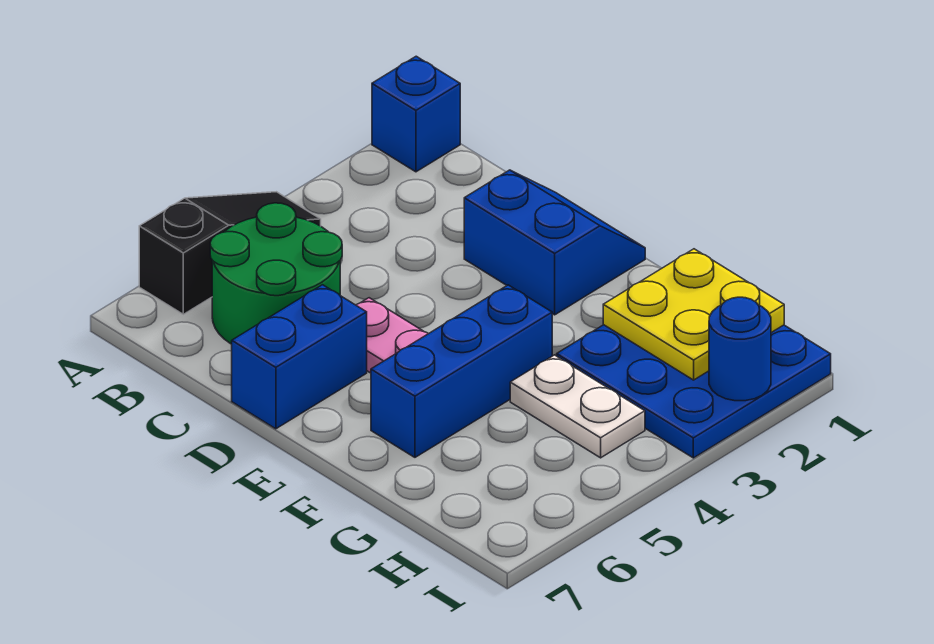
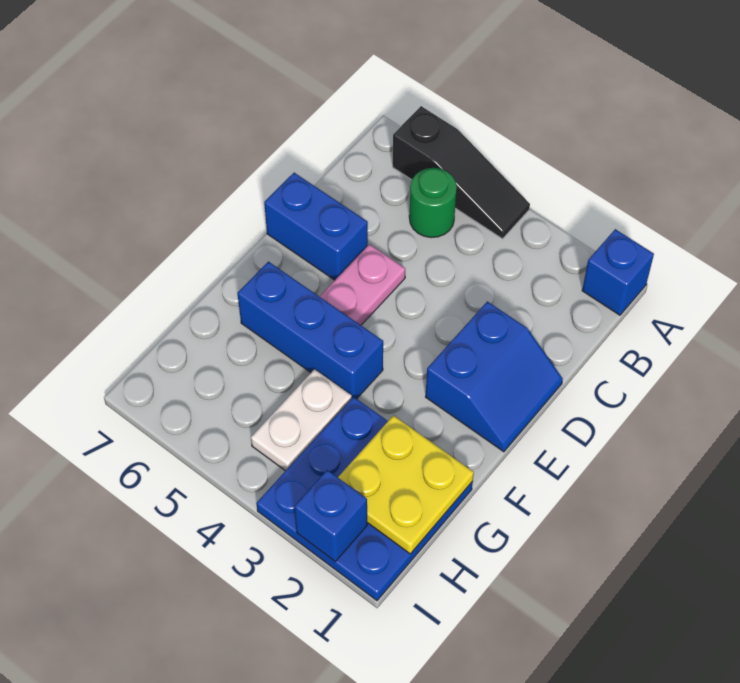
green 2x2 round brick [210,203,342,344] -> green 1x1 round brick [409,168,457,238]
blue 1x1 round brick [709,297,771,401] -> blue 1x1 brick [294,470,367,562]

